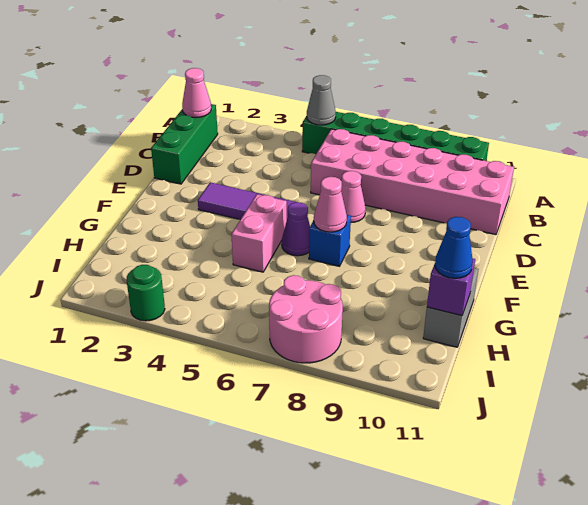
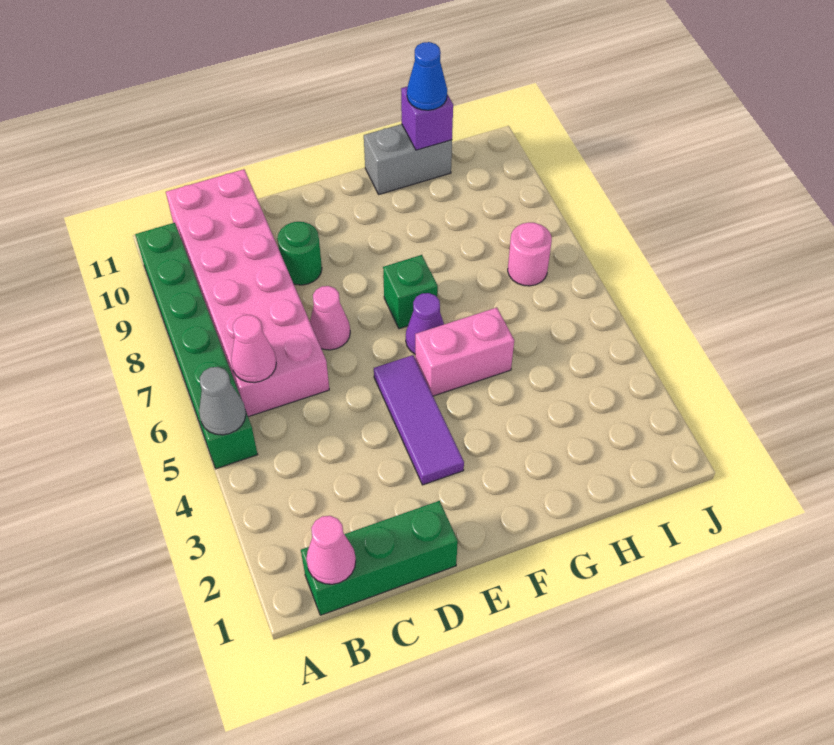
blue 1x1 brick [309,215,351,266] -> green 1x1 brick [383,255,438,329]
pink 1x1 cone [314,177,347,232] -> pink 1x1 cone moved to [231,315,276,383]
pink 2x2 round brick [269,275,343,363] -> pink 1x1 round brick [508,223,552,286]
green 1x1 round brick [127,265,165,321] -> green 1x1 round brick moved to [277,222,322,285]

